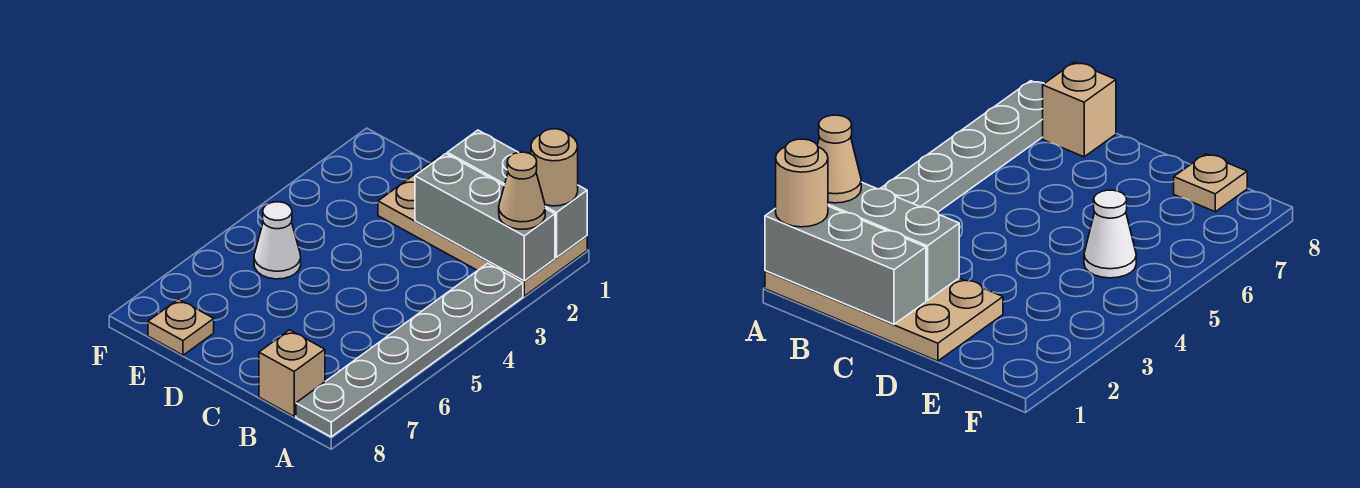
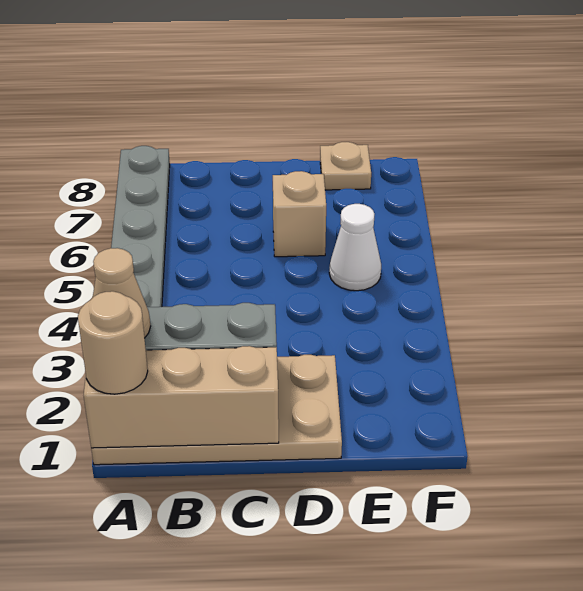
grey 1x3 brick [447,130,587,257] -> tan 1x3 brick [84,346,279,448]
tan 1x1 brick [259,330,325,416] -> tan 1x1 brick moved to [273,171,326,257]

